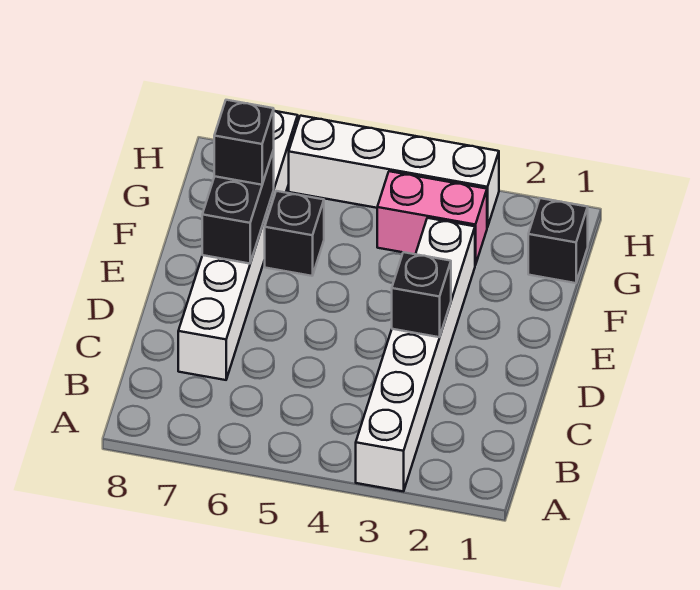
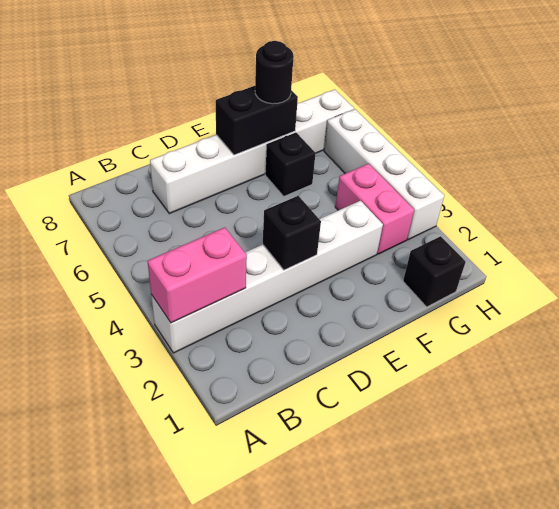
none -> pink 1x2 brick [148,227,247,323]
black 1x1 brick [214,100,274,185] -> black 1x1 round brick [255,41,294,104]

